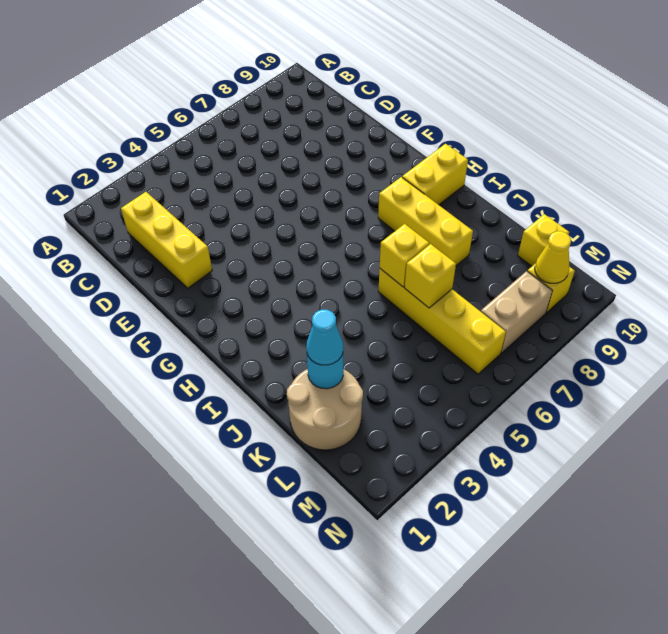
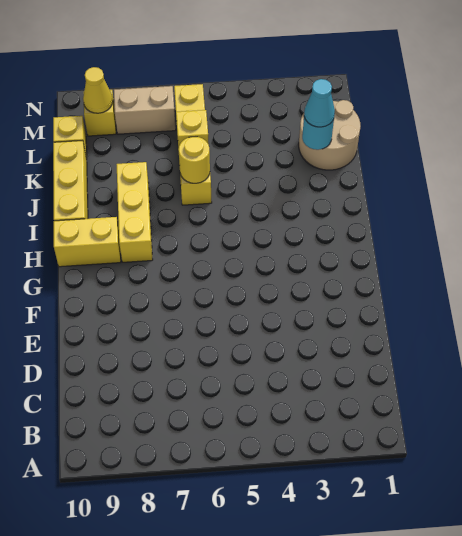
yellow 1x3 brick [121,192,212,288] -> yellow 1x3 brick moved to [53,141,88,221]
yellow 1x1 brick [380,224,429,287] -> yellow 1x1 round brick [178,137,210,183]

